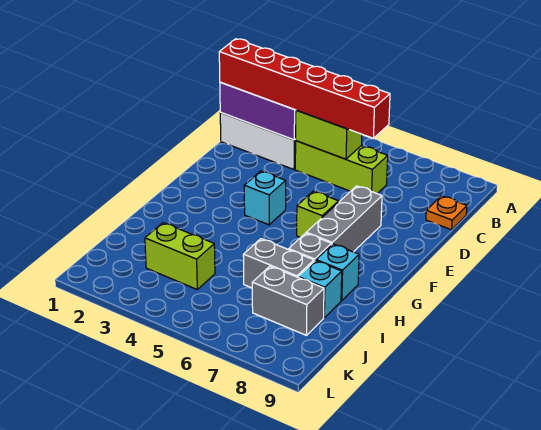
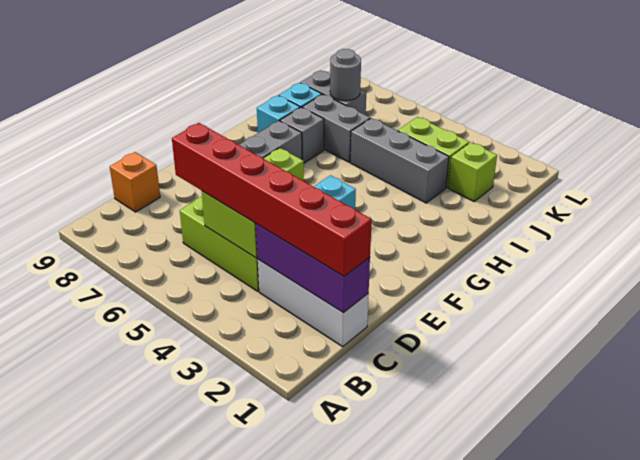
orange 1x1 plate [426,196,467,230] -> orange 1x1 brick [110,152,160,212]
none -> grey 1x3 brick [350,118,449,203]
none -> lime 1x1 brick [448,142,497,201]
none -> grey 1x1 round brick [330,49,361,101]

